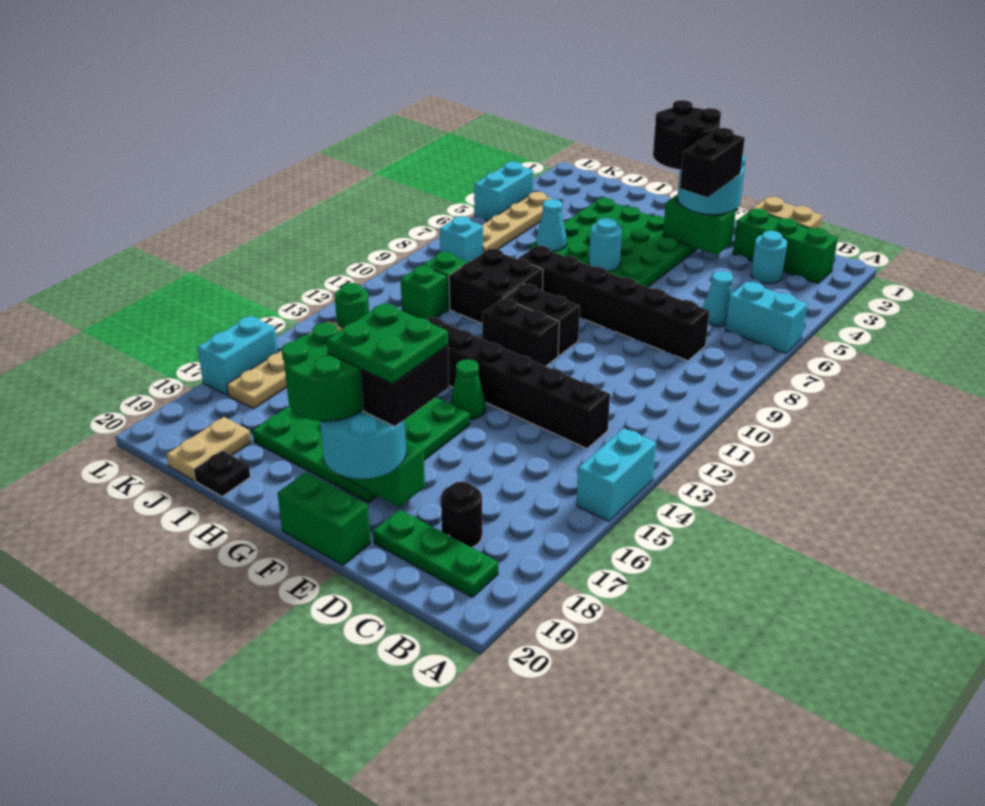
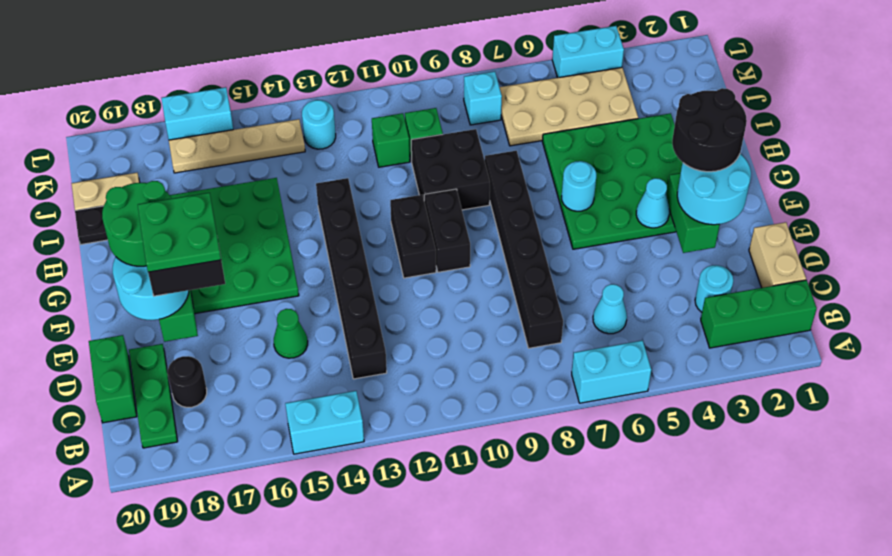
cyan 1x2 brick [725,282,807,353] -> cyan 1x2 brick turned to [572,340,651,403]
green 1x3 brick [733,209,838,284] -> green 1x3 brick turned to [701,280,817,348]
black 1x2 brick [680,128,745,197] -> none
green 1x2 brick [278,472,371,565] -> green 1x2 brick moved to [89,335,137,423]
green 1x1 cone [450,359,486,420] -> green 1x1 cone moved to [274,309,308,358]
cyan 1x1 cone [536,199,567,251] -> cyan 1x1 cone moved to [636,178,669,228]
tan 1x4 plate [483,192,552,252] -> tan 2x4 plate [500,67,638,146]
green 1x1 round brick [335,283,369,328] -> cyan 1x1 round brick [302,100,336,149]

